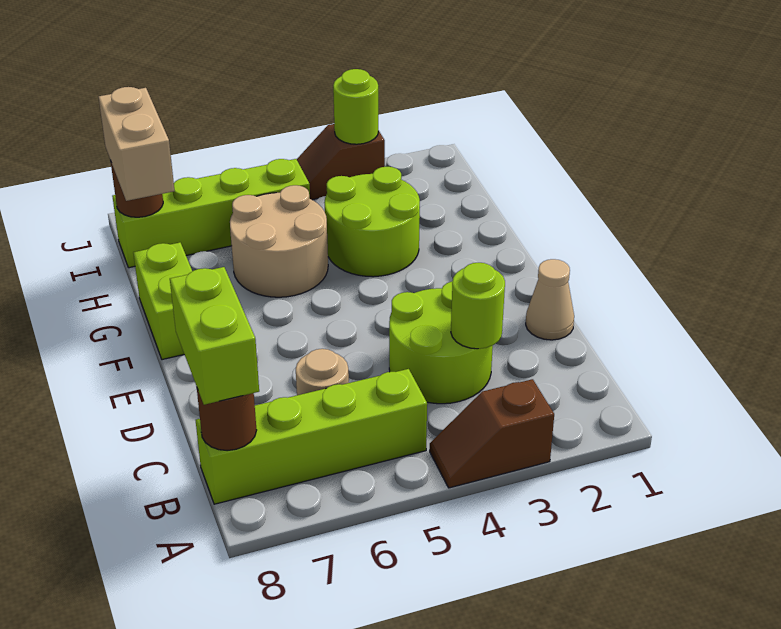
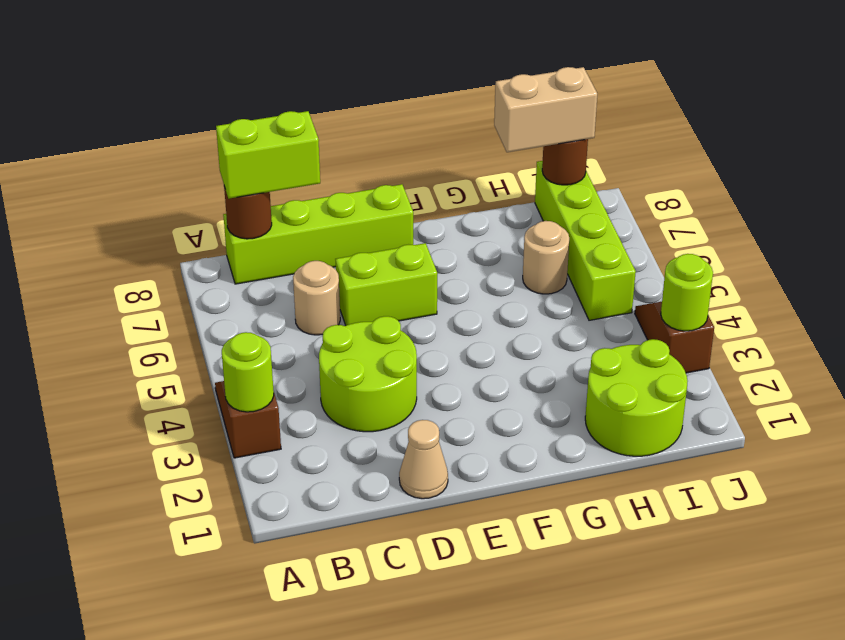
lime 1x4 brick [196,369,427,504] -> lime 1x4 brick turned to [223,184,413,284]
lime 1x1 round brick [451,263,505,349] -> lime 1x1 round brick moved to [222,332,274,412]
lime 1x2 brick [133,242,192,360] -> lime 1x2 brick moved to [335,243,437,325]
lime 2x2 round brick [324,167,420,277] -> lime 2x2 round brick moved to [585,339,688,456]
tan 2x2 round brick [230,185,328,297] -> tan 1x1 round brick [523,221,569,294]

